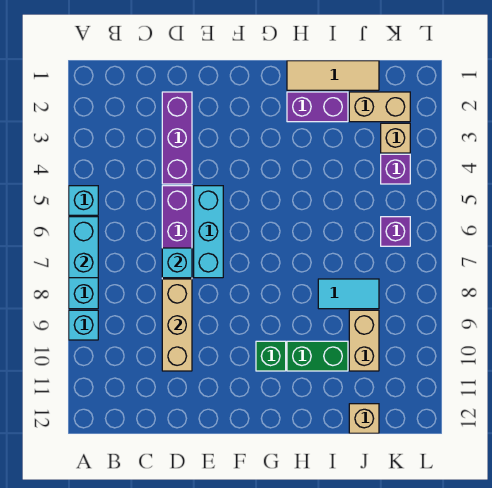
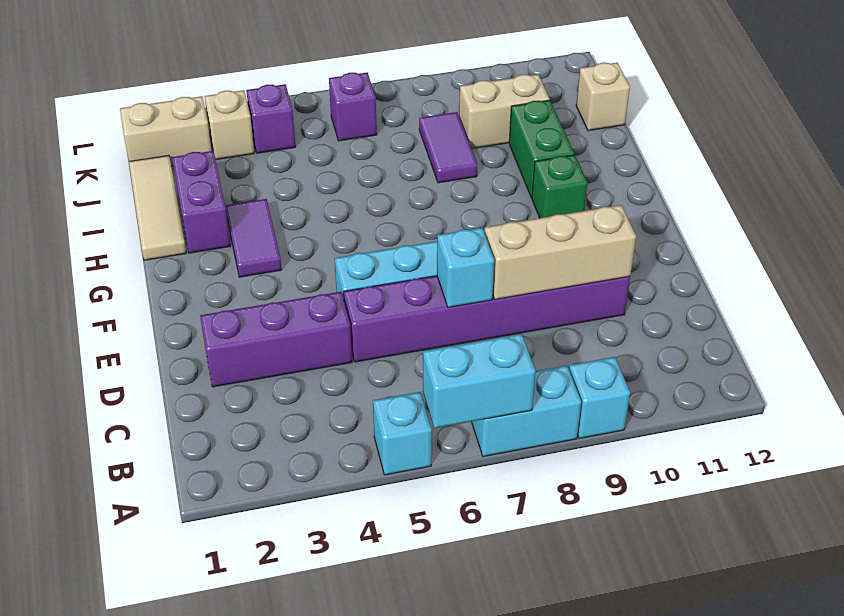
none -> purple 1x2 tile [225,199,282,277]
cyan 1x2 tile [318,279,379,309] -> purple 1x2 tile [419,112,477,183]
tan 1x2 brick [349,92,410,122] -> tan 1x2 brick turned to [120,96,212,166]

